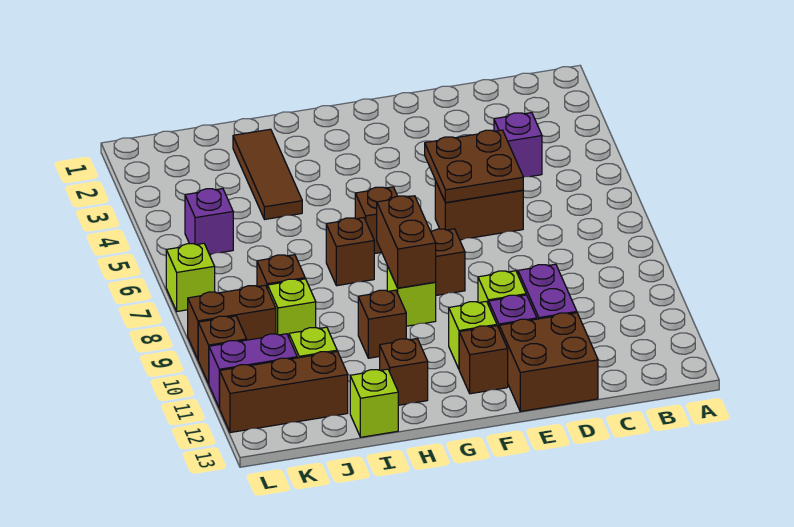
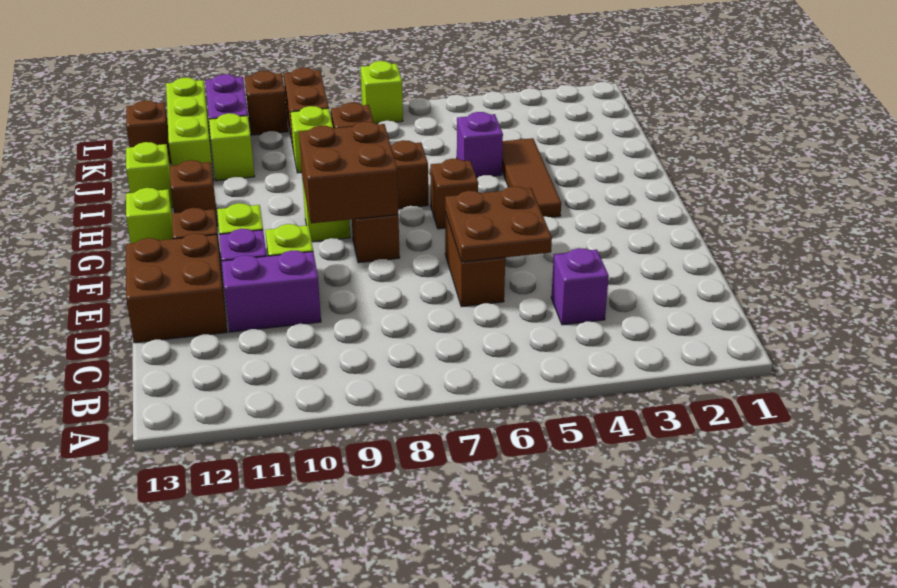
brown 1x2 brick [377,196,436,288] -> brown 2x2 brick [299,122,398,223]
none -> lime 1x1 brick [126,188,173,243]
brown 1x1 brick [358,290,406,358] -> brown 1x1 brick moved to [126,100,171,163]
brown 1x3 tile [233,129,302,219] -> brown 1x3 tile turned to [502,138,561,217]
brown 1x3 brick [220,352,348,433] -> lime 1x3 brick [166,78,214,181]
purple 1x1 brick [185,189,233,254] -> purple 1x1 brick moved to [457,112,503,178]

